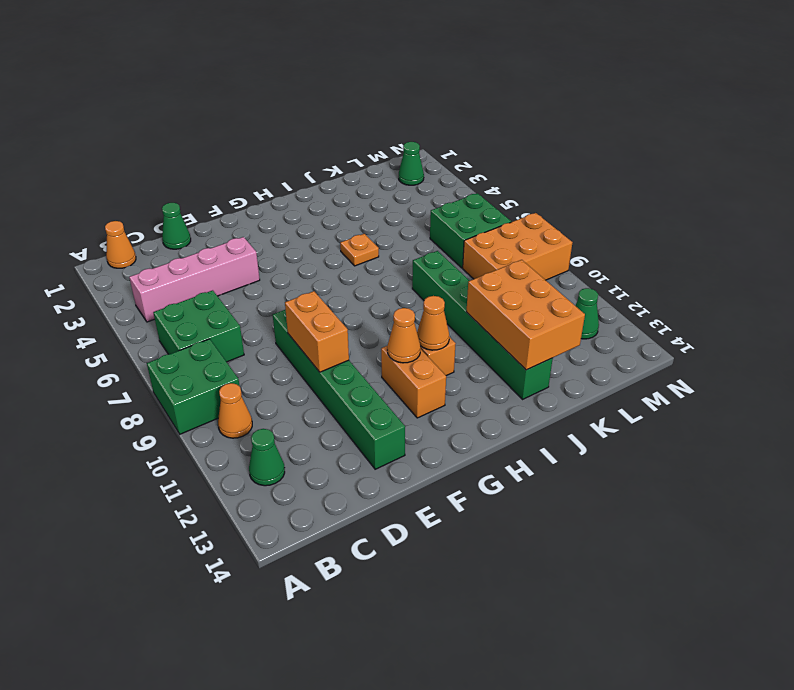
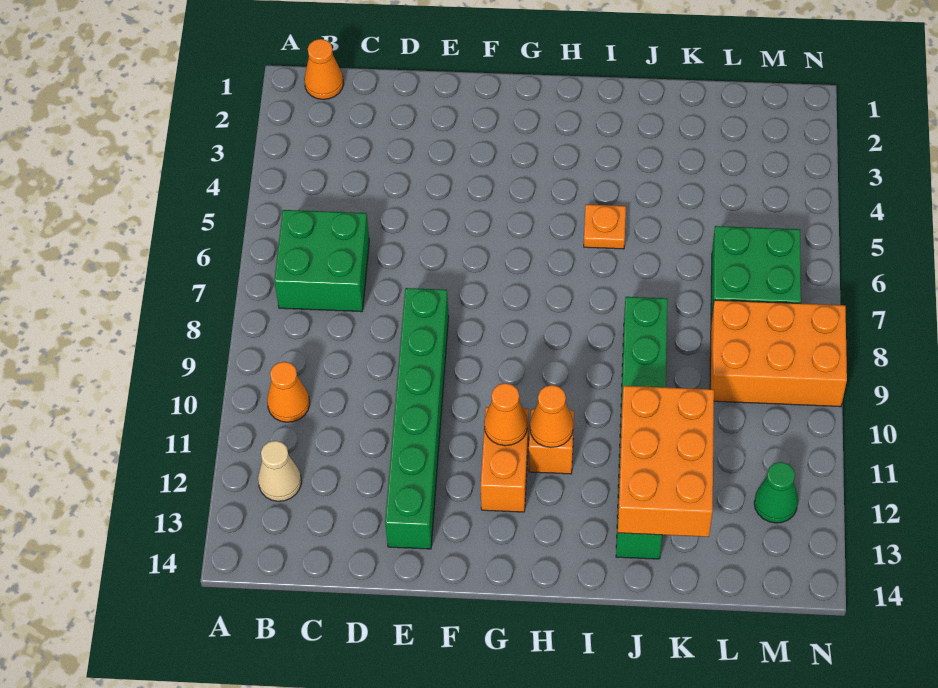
green 2x2 brick [147,339,239,434] -> none
pink 1x4 brick [129,237,260,322] -> none
green 1x1 cone [249,429,285,486] -> tan 1x1 cone [258,441,301,501]
green 1x1 cone [162,203,191,249] -> none
orange 1x2 brick [285,291,349,372] -> none
green 1x1 cone [399,142,424,185] -> none

